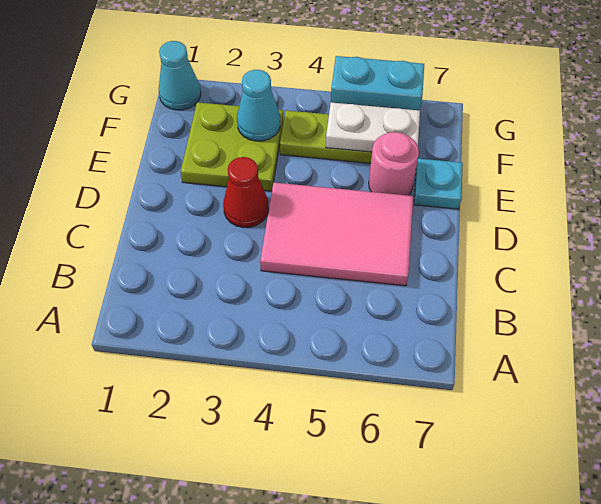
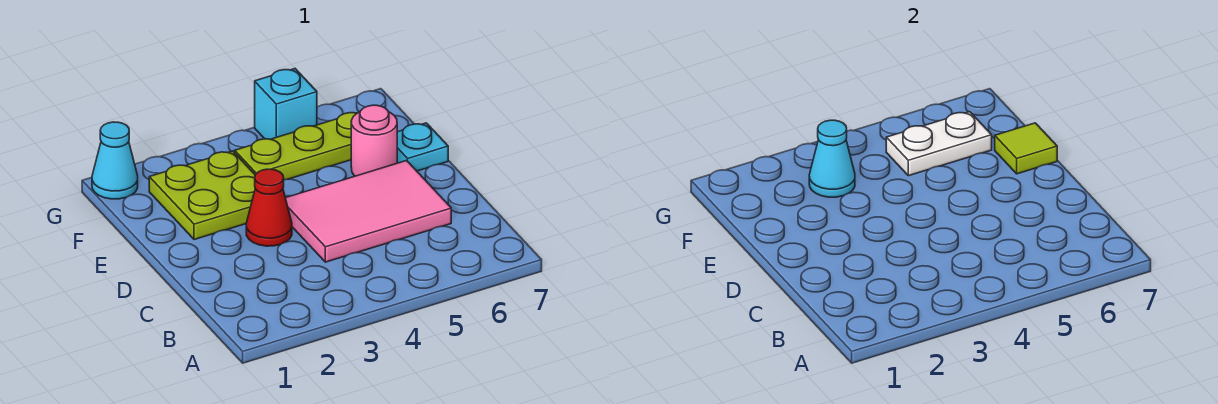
none -> lime 1x1 tile [995,123,1057,174]
cyan 1x2 brick [331,56,424,110] -> cyan 1x1 brick [255,69,317,139]

